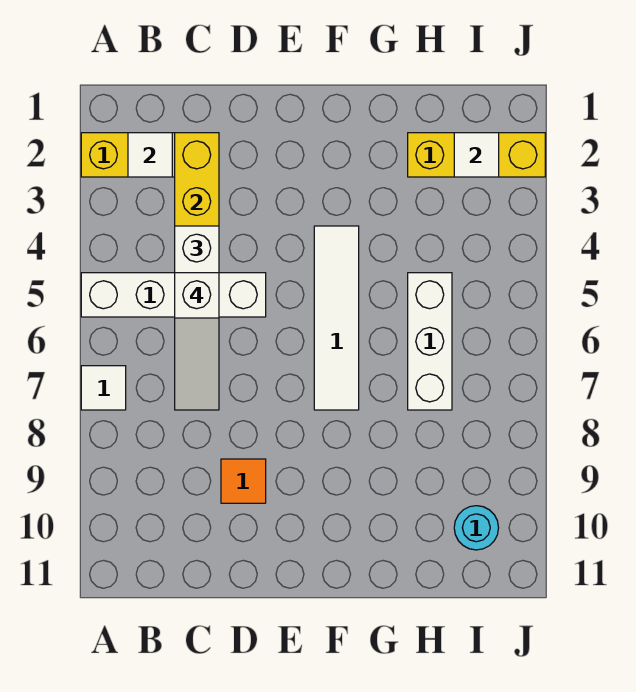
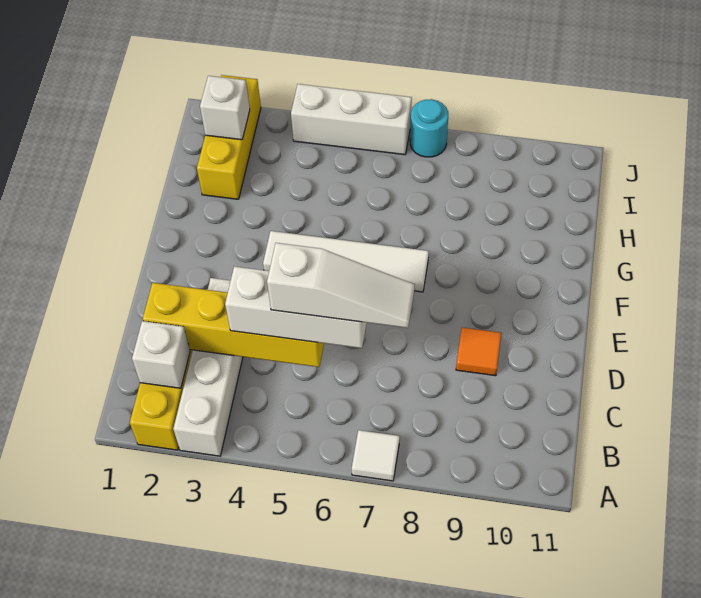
white 1x4 brick [81,273,266,317] -> white 1x4 brick moved to [173,278,243,456]
white 1x1 tile [128,133,172,177] -> white 1x1 brick [132,321,190,388]
white 1x3 brick [408,273,452,410] -> white 1x3 brick moved to [291,84,412,155]
white 1x1 tile [454,133,499,177] -> white 1x1 brick [200,76,250,140]
cyan 1x1 round brick [454,506,499,550] -> cyan 1x1 round brick moved to [410,99,448,157]

